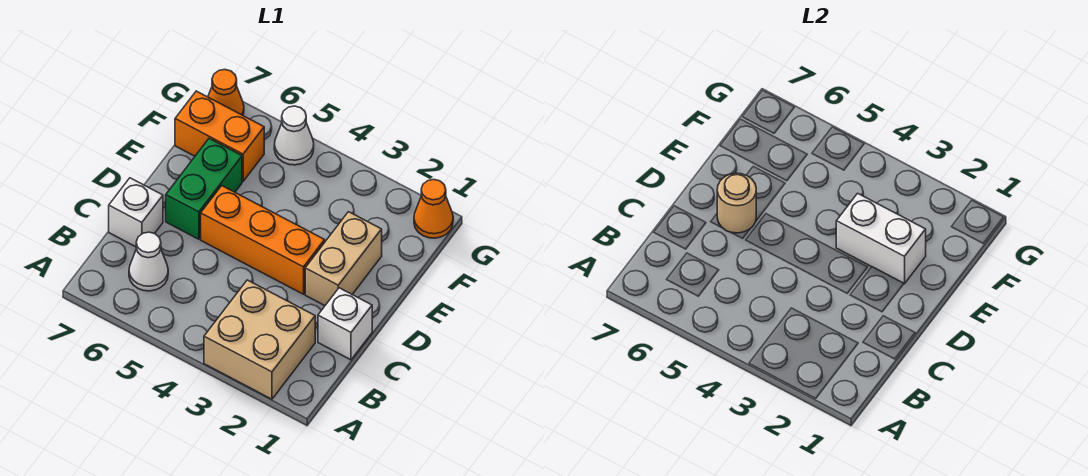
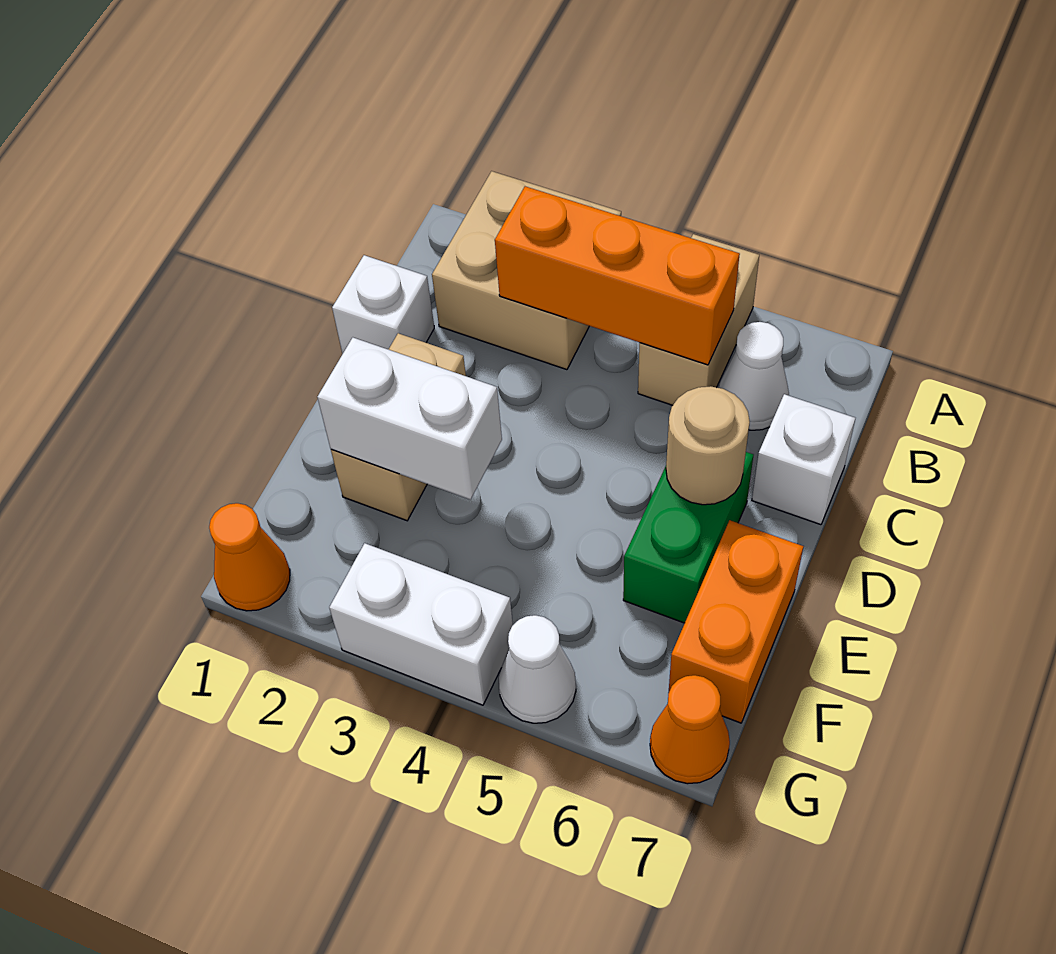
none -> tan 1x2 brick [638,234,759,405]
orange 1x3 brick [201,186,325,294] -> orange 1x3 brick moved to [495,186,740,365]
orange 1x2 brick [175,91,264,181] -> orange 1x2 brick turned to [668,520,803,723]
none -> white 1x2 brick [329,543,513,705]

